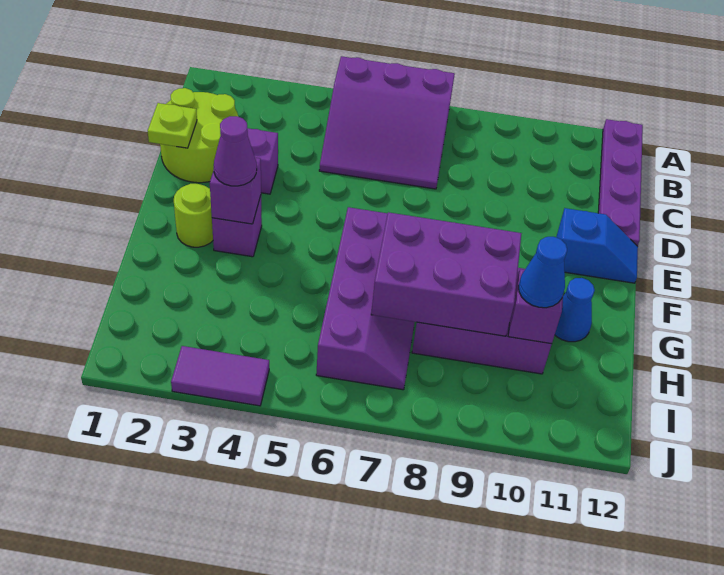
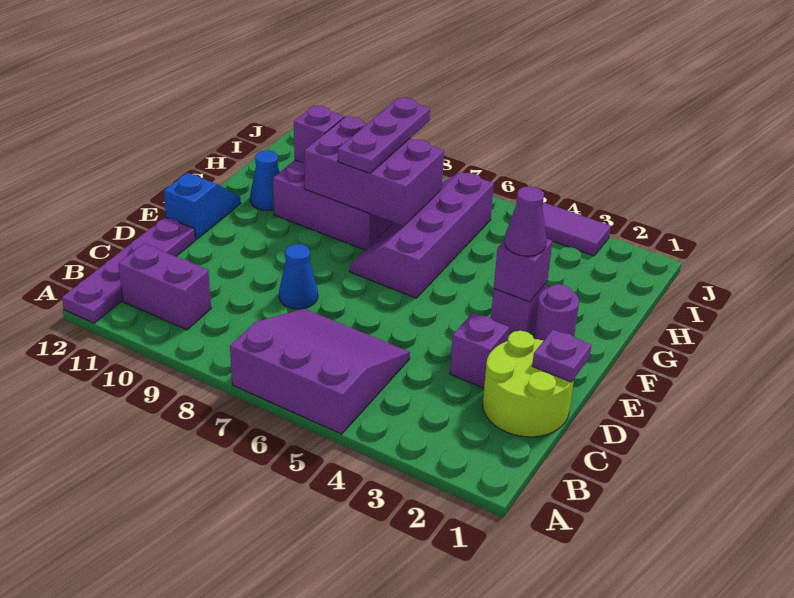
none -> purple 1x2 brick [118,243,211,330]
lime 1x1 plate [148,103,197,148] -> purple 1x1 plate [532,330,591,382]
blue 1x2 slope [556,208,638,283] -> blue 1x2 slope turned to [164,173,241,240]
lime 1x1 round brick [174,184,213,247] -> purple 1x1 round brick [534,284,579,341]
none -> purple 1x3 plate [338,98,430,173]
blue 1x1 cone [518,237,567,308] -> blue 1x1 cone moved to [279,244,318,309]

